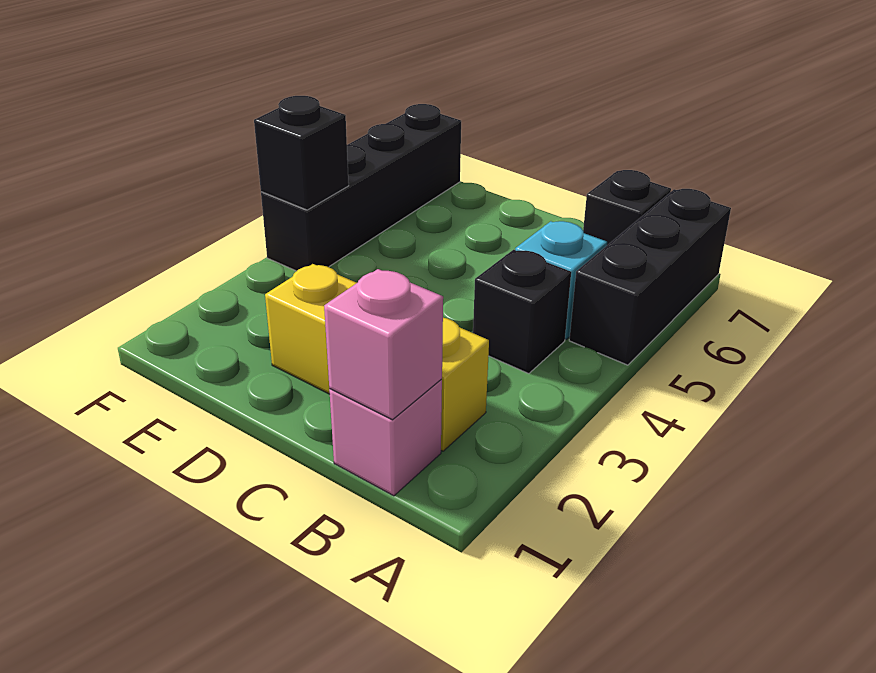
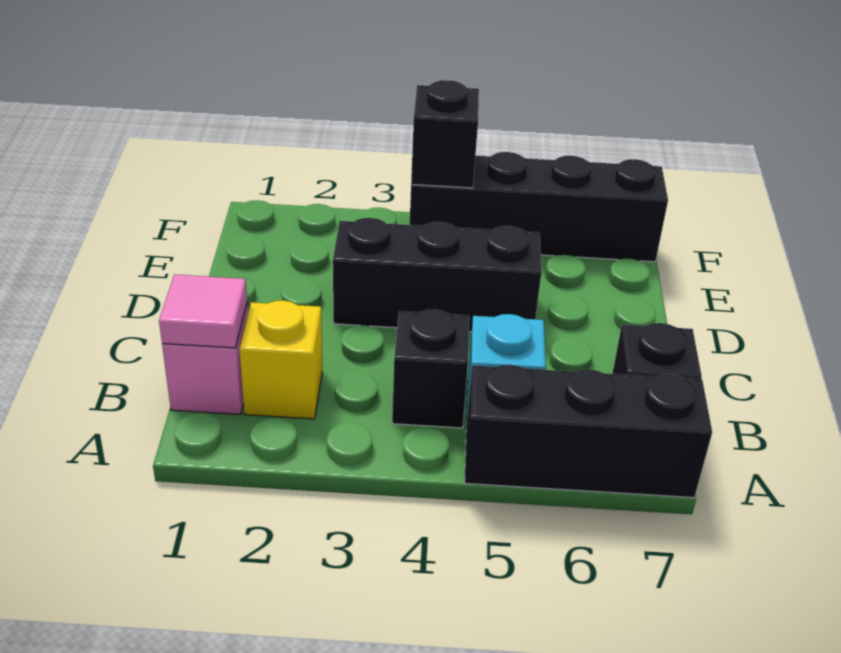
pink 1x1 brick [324,269,443,420] -> pink 1x1 tile [159,275,247,348]
yellow 1x3 brick [265,264,489,451] -> yellow 1x1 brick [239,300,322,419]
none -> black 1x3 brick [333,218,542,332]

